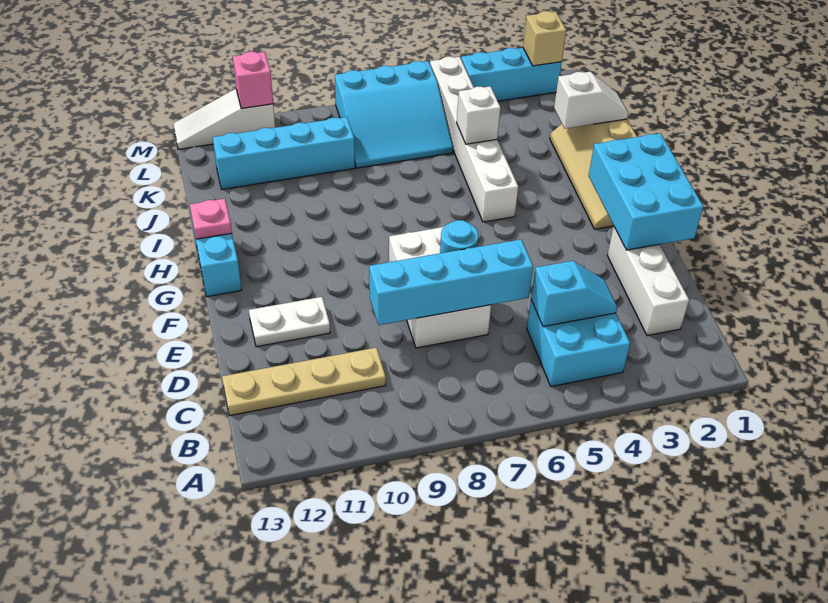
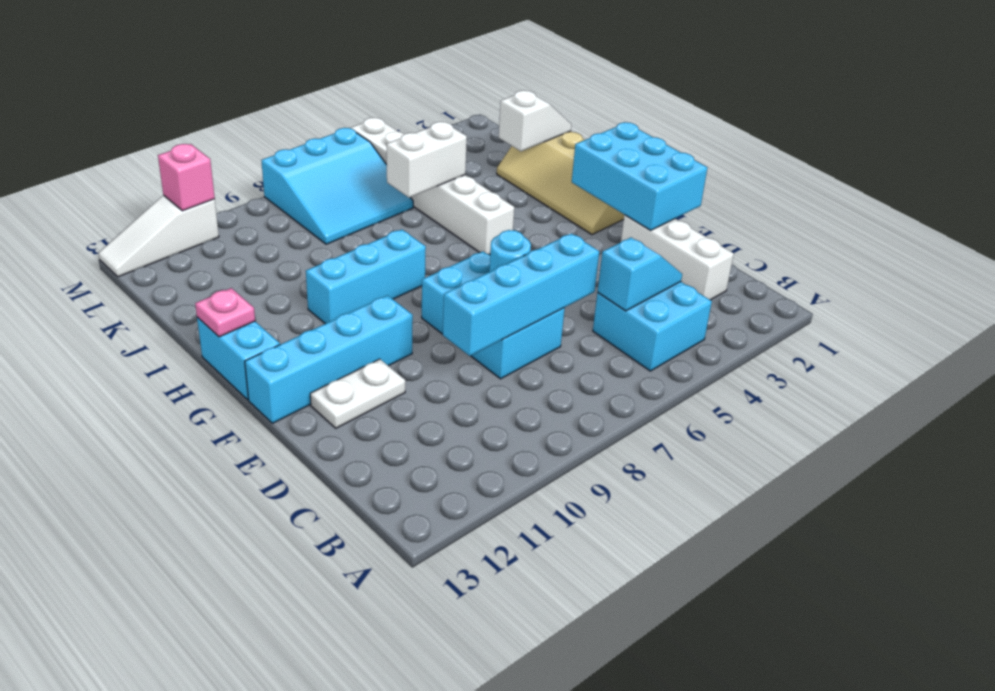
tan 1x4 plate [222,348,386,416] -> none
white 2x3 brick [389,227,491,348] -> cyan 2x3 brick [422,251,565,379]
white 1x1 brick [457,86,501,144] -> white 1x2 brick [387,122,467,198]
cyan 1x4 brick [213,117,355,189] -> cyan 1x4 brick moved to [245,295,413,423]
cyan 1x3 brick [461,48,562,101] -> cyan 1x3 brick moved to [306,229,426,324]
tan 1x1 brick [523,11,566,66] -> none

